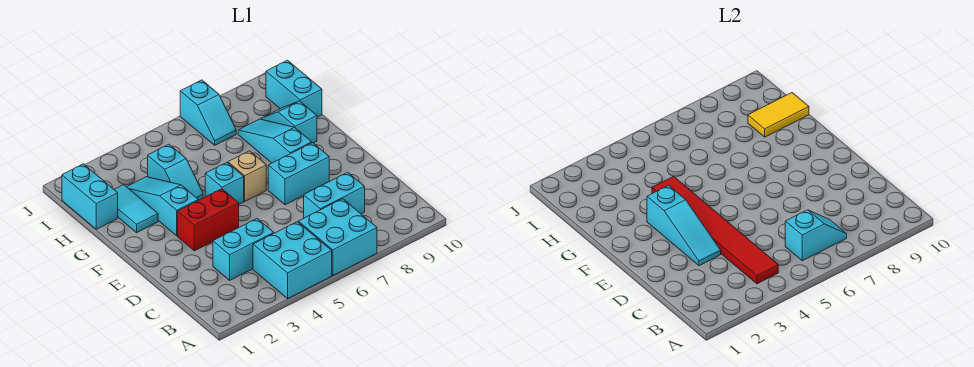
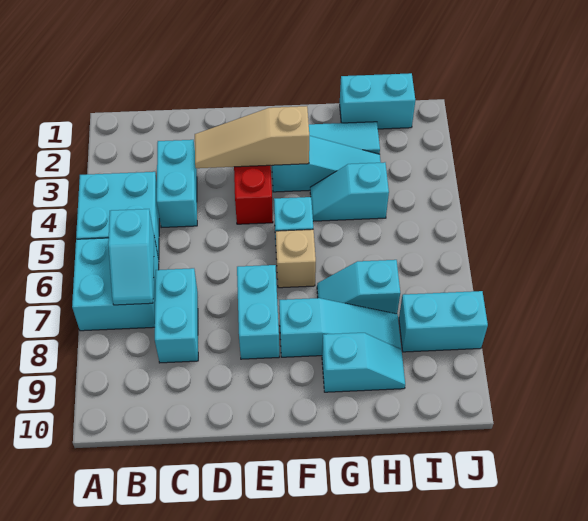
red 1x6 tile [652,176,778,284] -> none
cyan 1x3 slope [647,185,721,266] -> tan 1x3 slope [195,106,309,168]
yellow 1x2 tile [748,93,809,137] -> none
cyan 1x2 brick [266,60,322,117] -> cyan 1x2 brick moved to [399,291,488,352]
cyan 1x2 slope [180,80,236,145] -> cyan 1x2 slope moved to [317,260,400,314]

